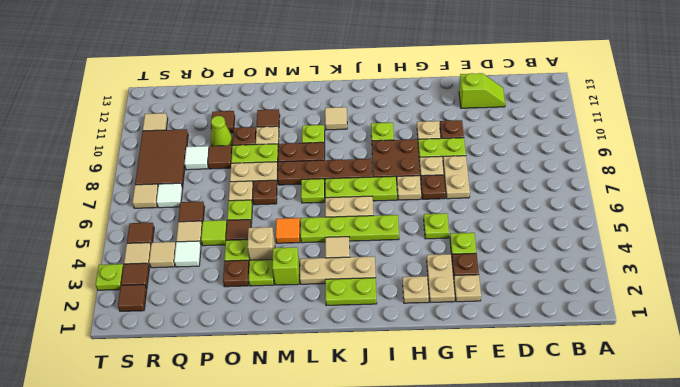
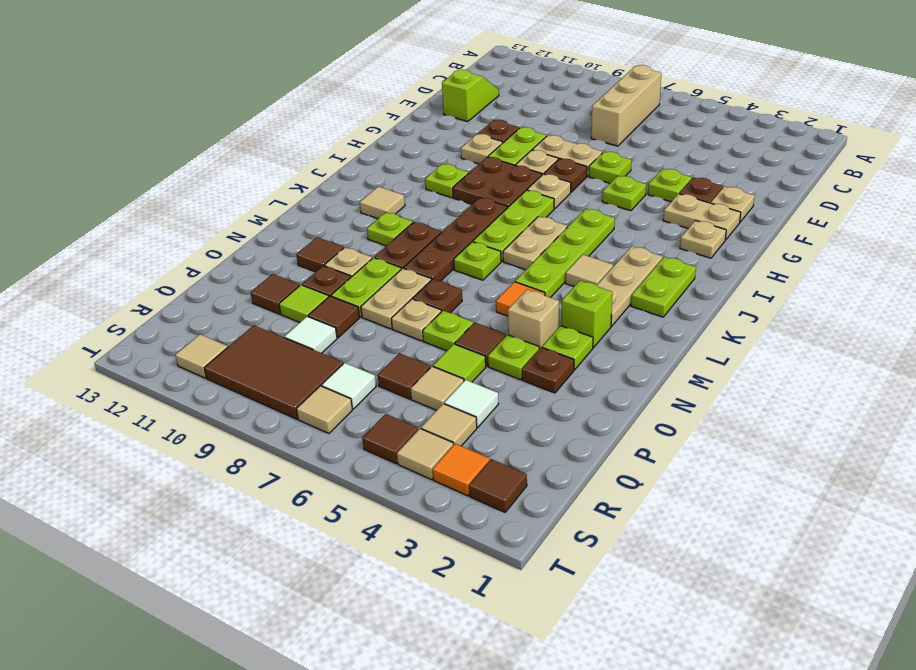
none -> tan 1x3 brick [591,65,661,146]
lime 1x1 cone [211,116,233,146] -> lime 1x1 tile [279,285,329,322]
brown 1x1 tile [121,263,149,289] -> orange 1x1 tile [432,444,490,496]
lime 1x1 plate [96,264,123,290] -> lime 1x1 plate moved to [589,152,631,183]

